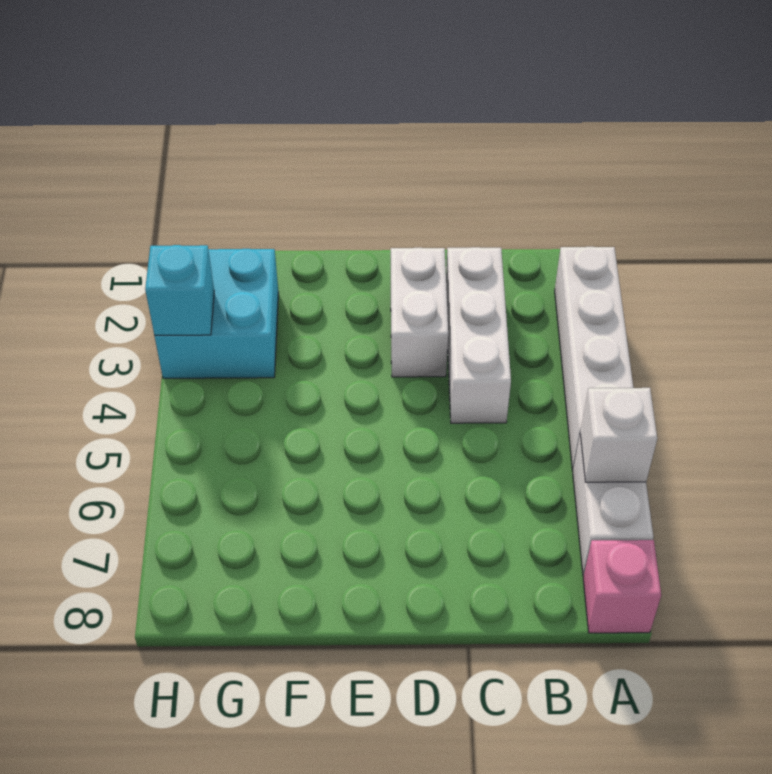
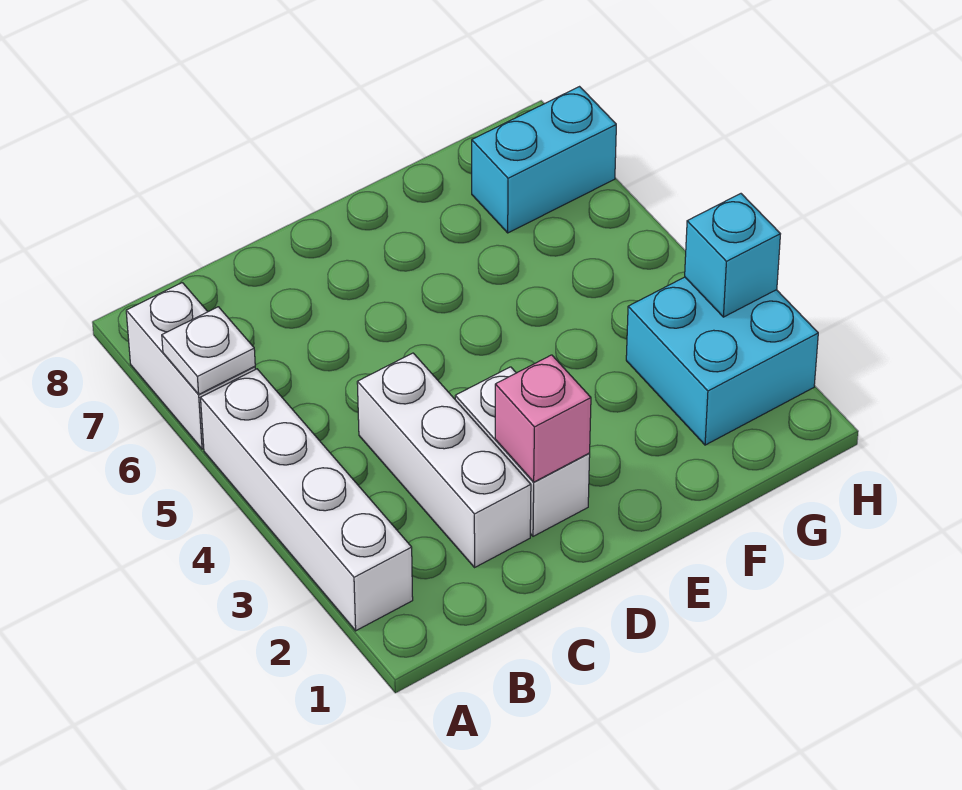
white 1x1 brick [580,388,657,482] -> white 1x1 plate [162,307,255,394]
pink 1x1 brick [583,540,661,633] -> pink 1x1 brick moved to [495,355,591,482]
none -> cyan 1x2 brick [472,87,616,233]

